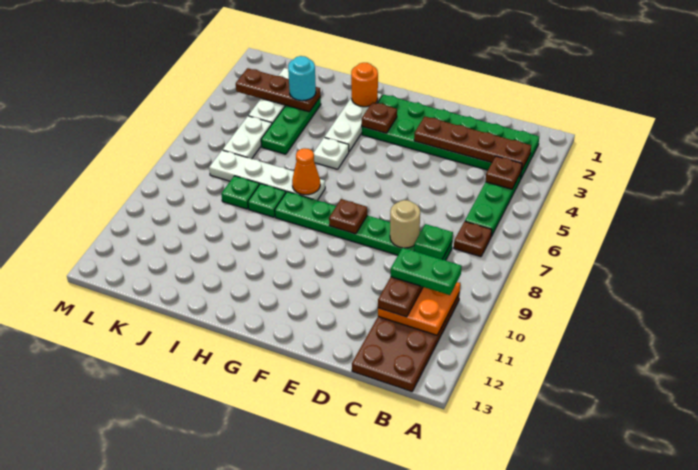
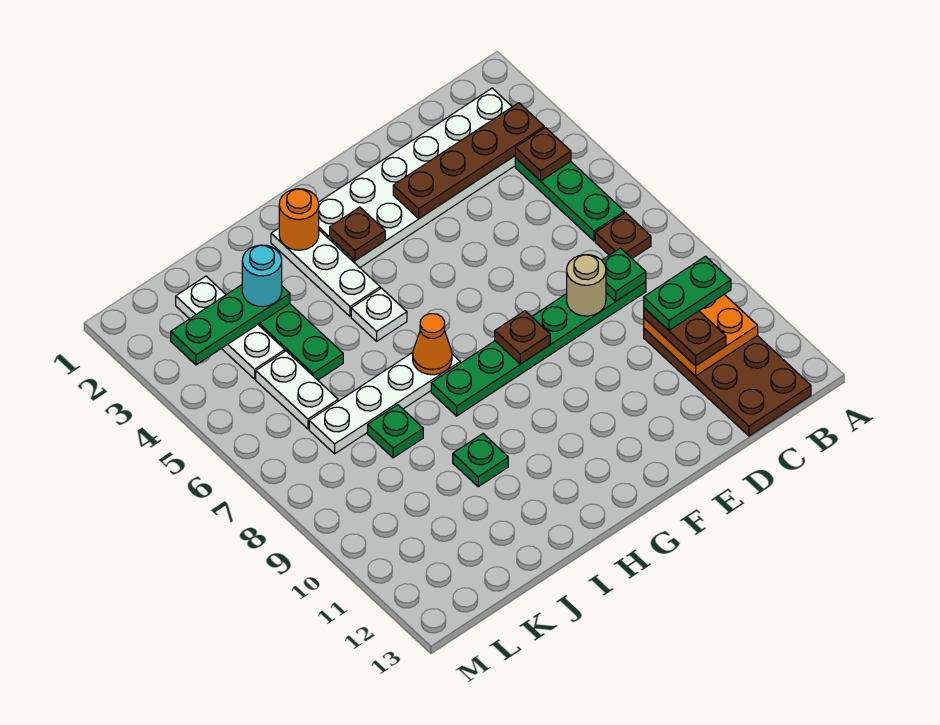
green 2x6 plate [362,95,539,178] -> white 2x6 plate [319,88,515,268]
green 1x1 plate [248,184,286,217] -> green 1x1 plate moved to [453,434,508,487]
brown 1x3 plate [236,68,321,112] -> green 1x3 plate [171,285,290,365]

